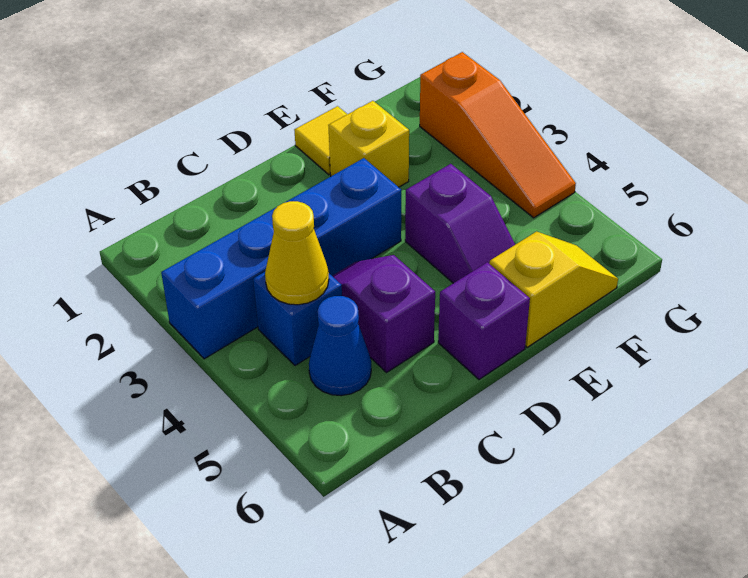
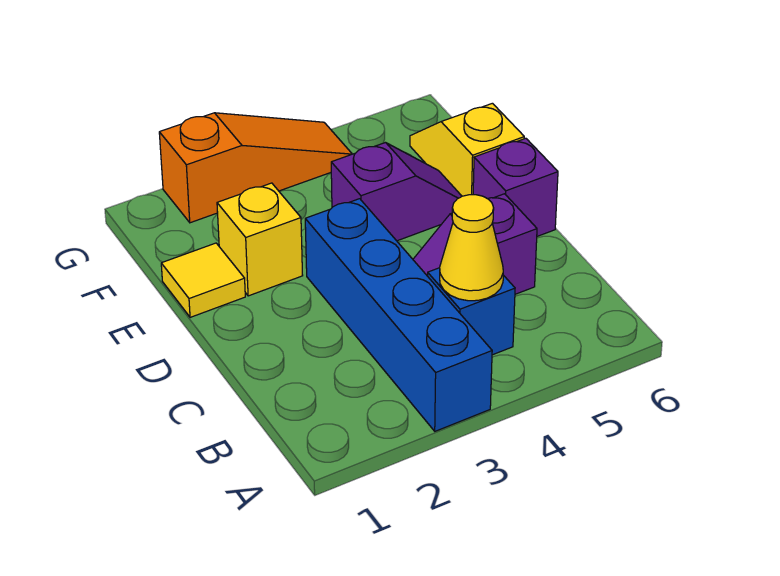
blue 1x1 cone [309,296,371,396] -> none

